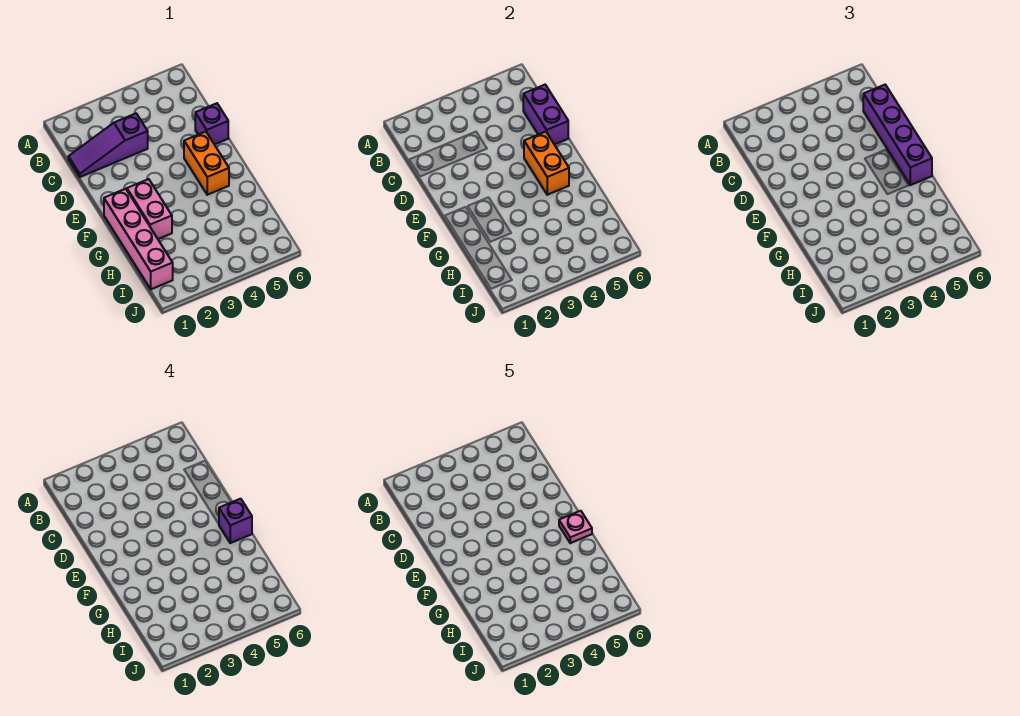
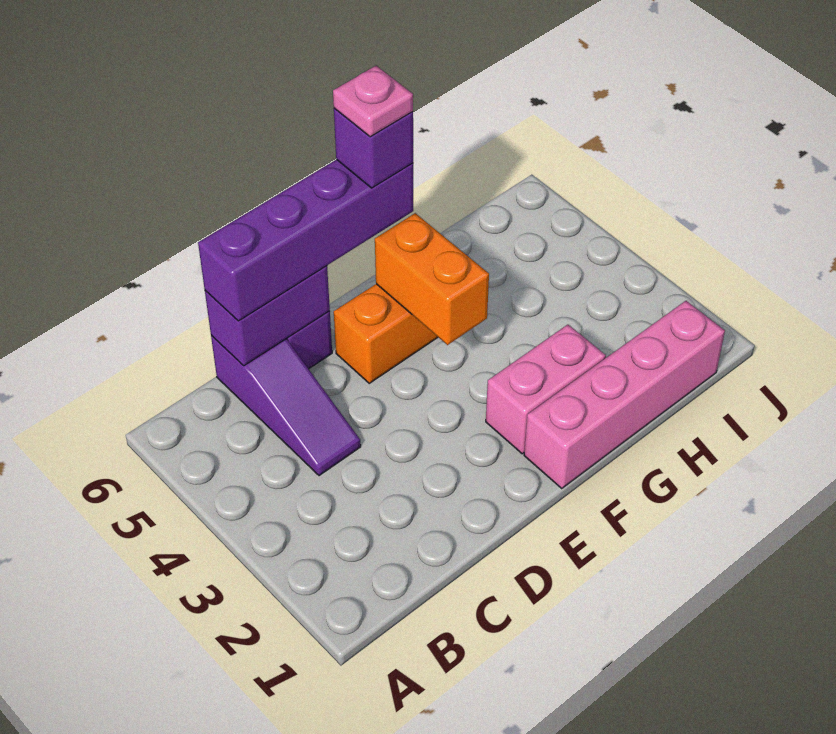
purple 1x3 slope [68,114,148,177] -> purple 1x3 slope moved to [211,335,361,476]
orange 1x2 brick [524,132,569,195] -> orange 1x2 brick turned to [375,213,489,345]

